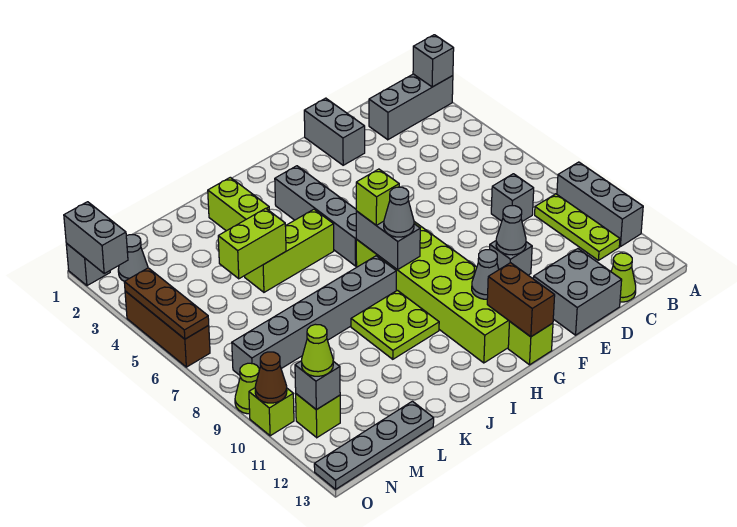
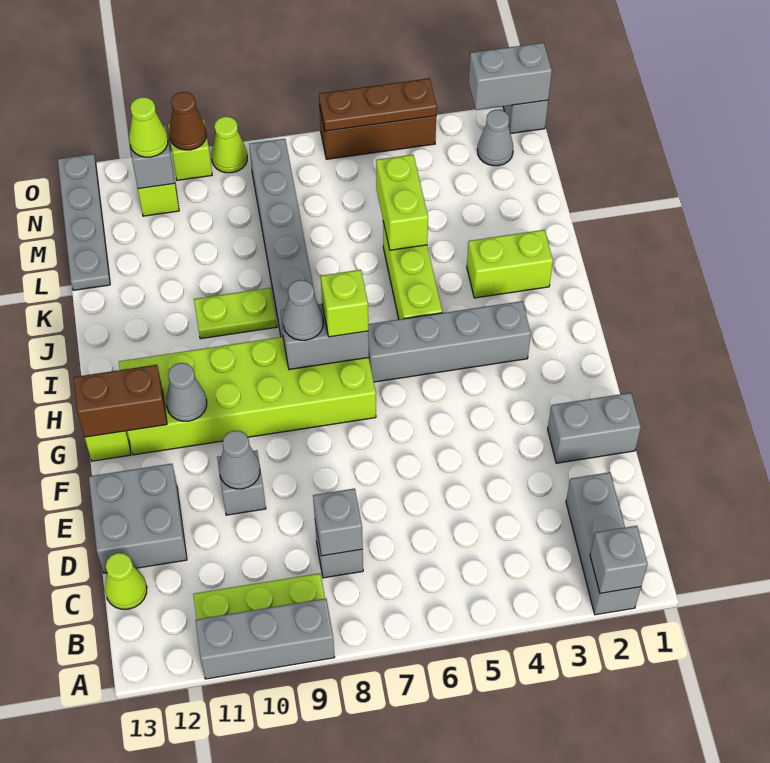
none -> grey 1x1 brick [313,488,363,556]
lime 2x2 plate [351,290,439,359] -> lime 1x2 plate [194,288,277,339]

